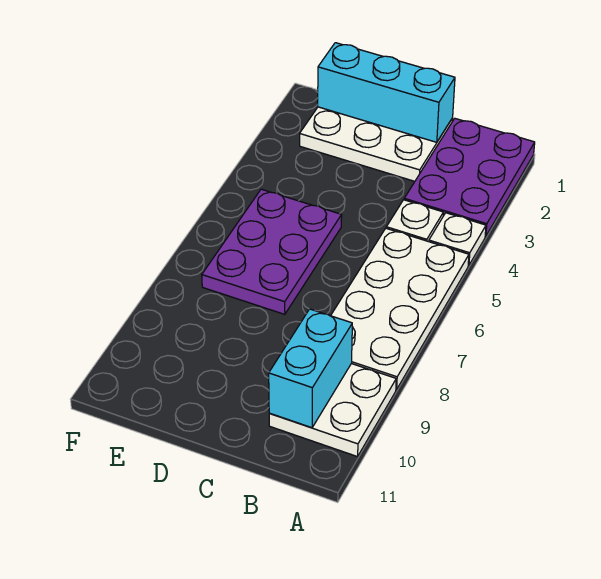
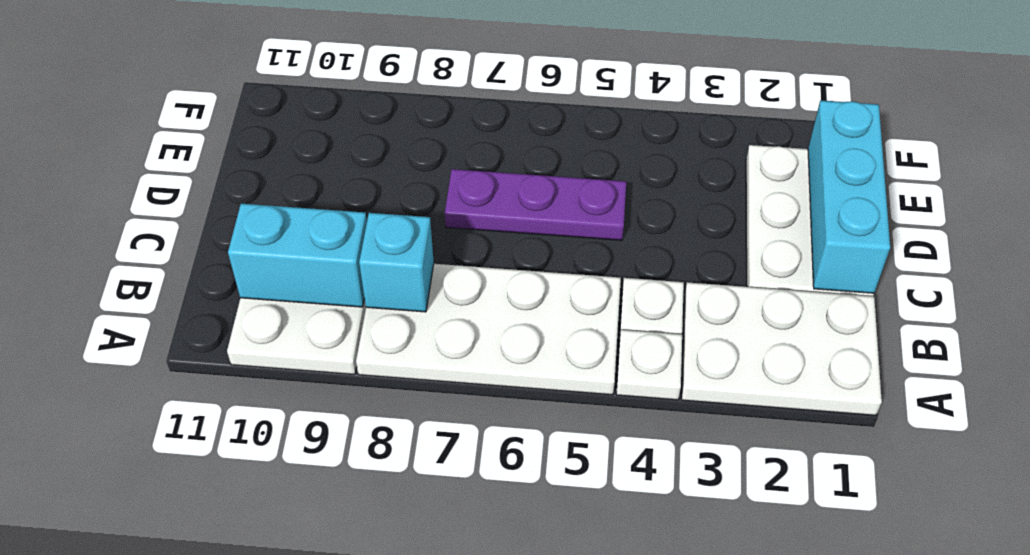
purple 2x3 plate [404,119,535,236] -> white 2x3 plate [682,282,882,415]
none -> cyan 1x1 brick [359,213,434,312]
purple 2x3 plate [202,189,342,314] -> purple 1x3 plate [445,169,626,240]

